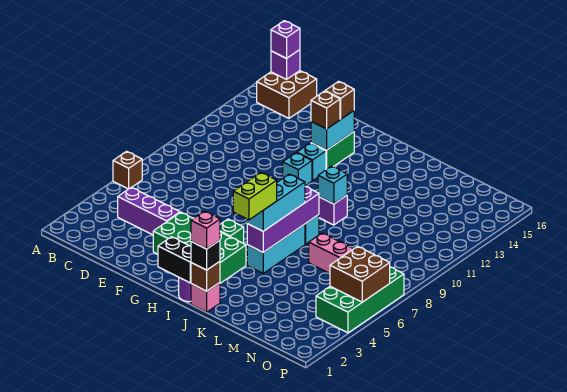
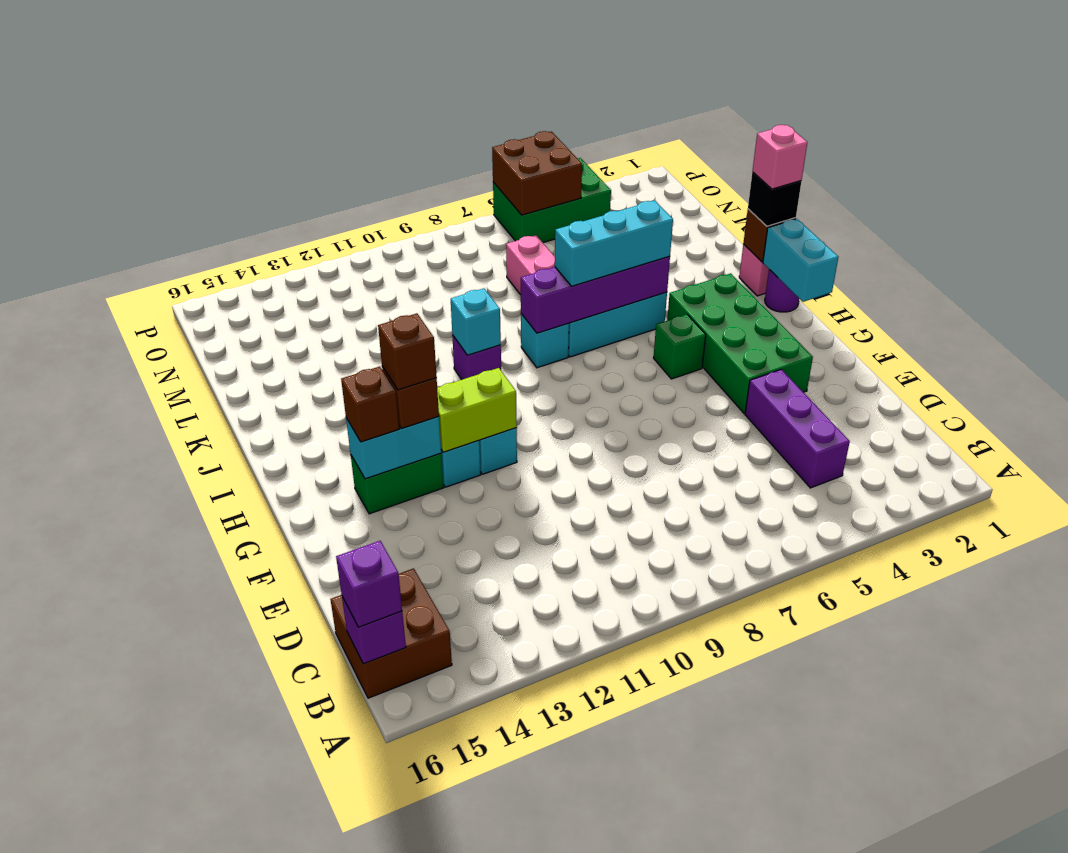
brown 1x1 brick [113,151,142,189] -> brown 1x1 brick moved to [378,313,437,390]
black 1x2 brick [158,237,191,283] -> cyan 1x2 brick [763,219,838,302]
lime 1x2 brick [233,173,277,220] -> lime 1x2 brick moved to [437,368,517,452]
green 2x4 brick [316,267,404,333] -> green 2x3 brick [493,158,611,243]

